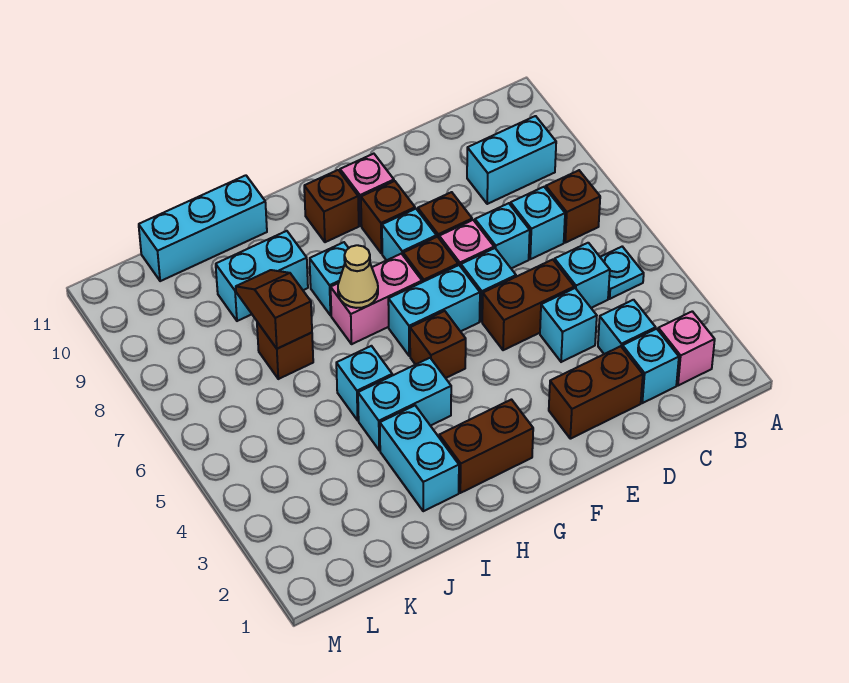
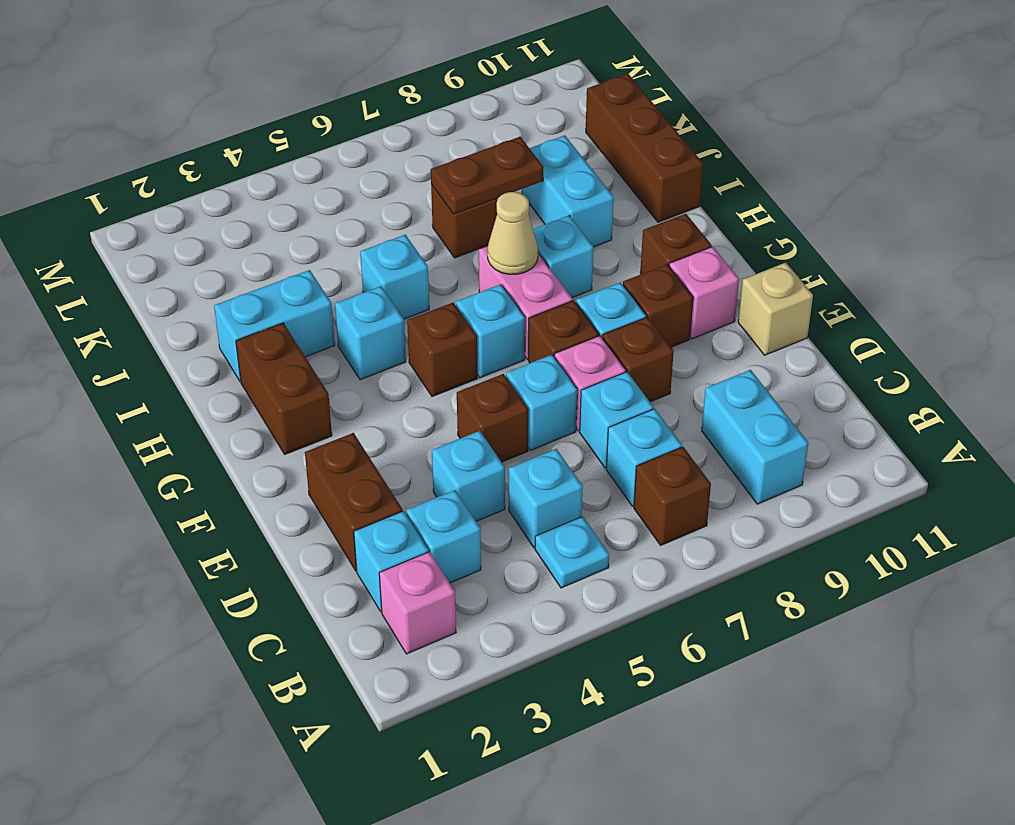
brown 1x2 brick [482,260,574,350] -> brown 1x1 brick [457,374,528,462]
none -> tan 1x1 brick [738,263,813,355]
cyan 1x2 brick [388,265,480,356] -> cyan 1x1 brick [456,284,525,378]
cyan 1x2 brick [358,358,451,450] -> cyan 1x1 brick [335,286,406,380]
cyan 1x3 brick [139,175,267,281] -> brown 1x3 brick [586,74,703,222]
brown 1x2 slope [236,270,312,349] -> brown 1x2 plate [431,137,544,214]

